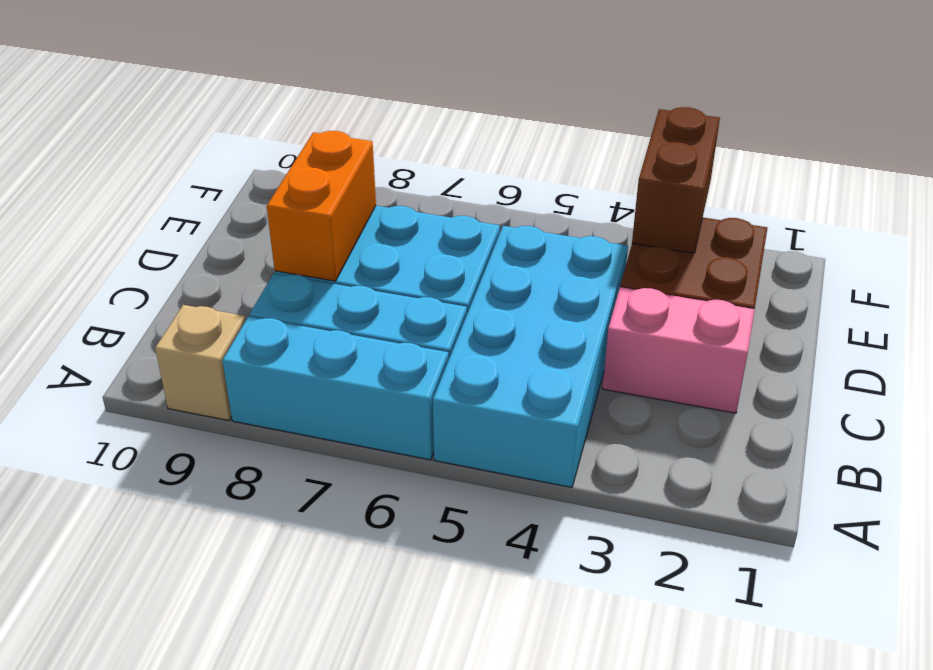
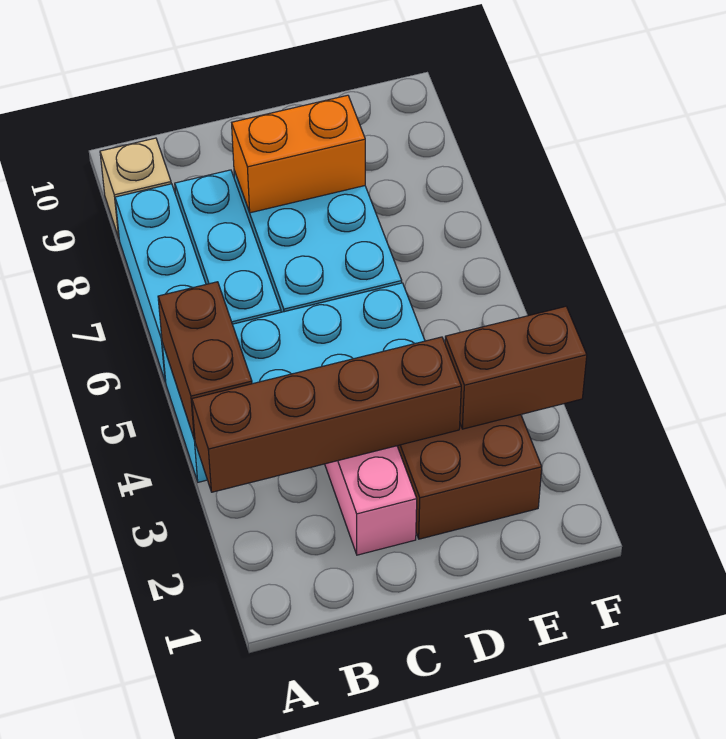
none -> brown 1x4 brick [192,337,461,492]
none -> brown 1x2 brick [158,282,252,440]

